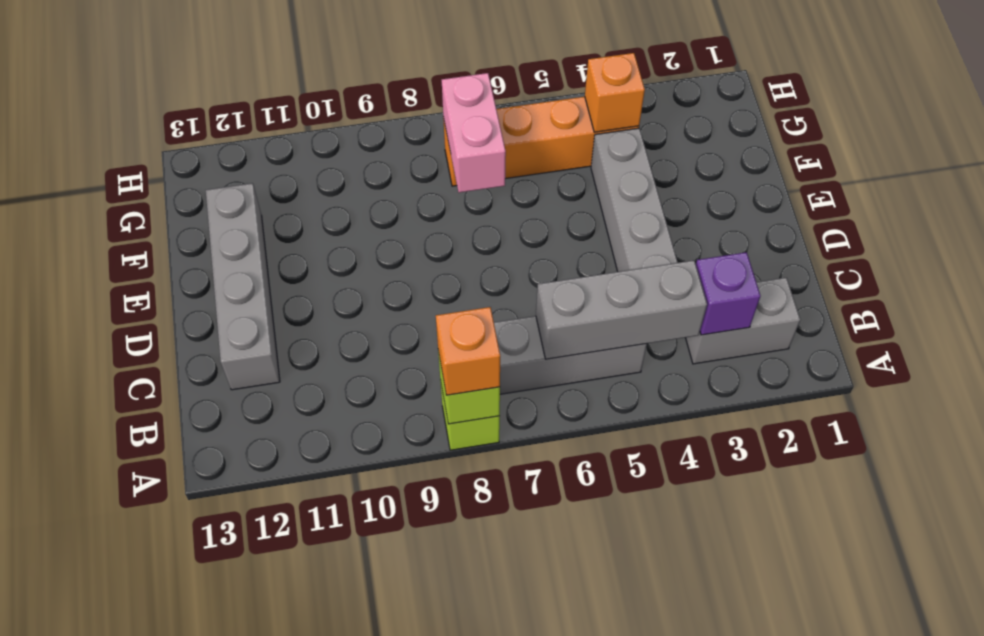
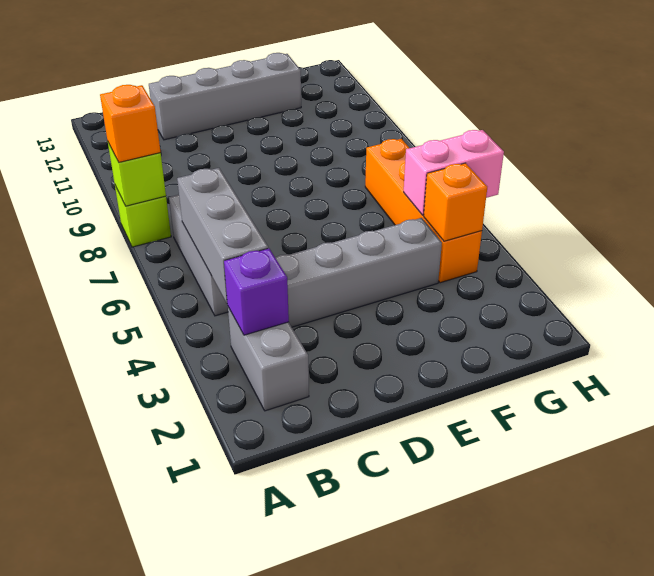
pink 1x2 brick [442,73,506,193] -> pink 1x2 brick moved to [404,130,504,215]

